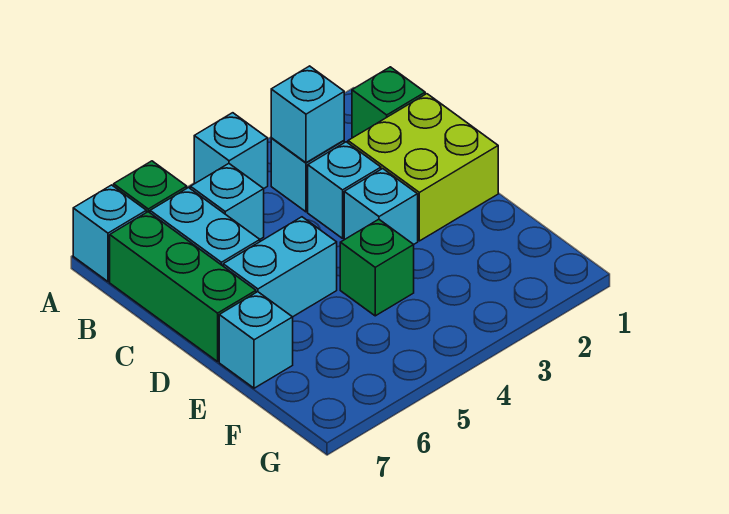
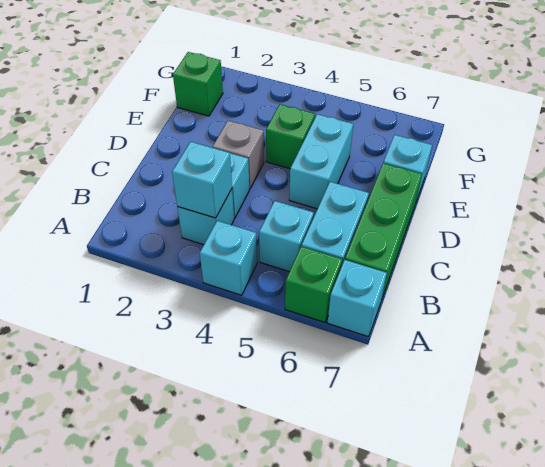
green 1x1 brick [352,67,425,138] -> green 1x1 brick moved to [173,52,223,116]
lime 2x2 brick [348,94,498,241] -> none
cyan 1x1 brick [344,169,418,245] -> grey 1x1 brick [213,121,264,189]
cyan 1x2 brick [223,217,337,317] -> cyan 1x2 brick turned to [289,114,353,209]

